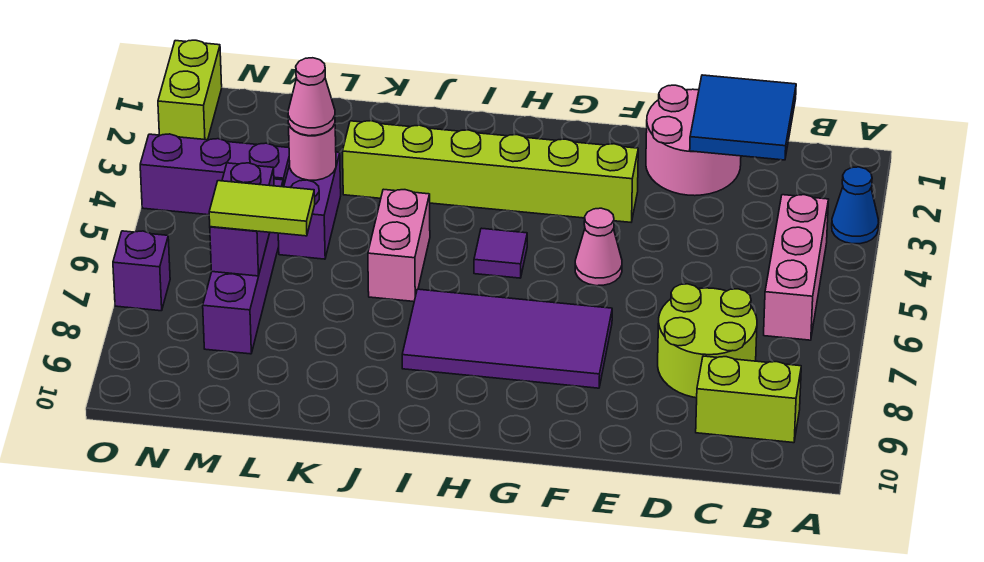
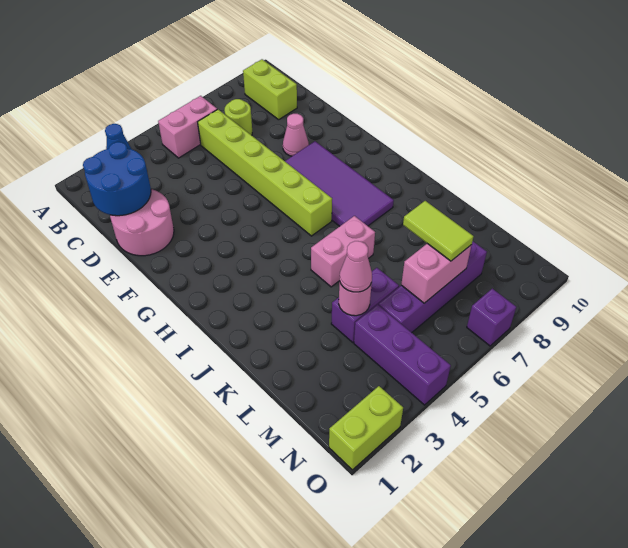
pink 1x3 brick [764,195,829,340] -> pink 1x2 brick [158,96,217,158]
blue 2x2 tile [690,75,796,160] -> blue 2x2 round brick [83,142,151,216]
lime 2x2 round brick [658,284,757,398] -> lime 1x1 round brick [224,99,252,135]
lime 1x6 brick [342,121,638,222] -> lime 1x6 brick moved to [198,109,332,236]
pink 1x1 cone [575,208,622,286] -> pink 1x1 cone moved to [283,114,309,156]
purple 1x1 tile [474,228,527,278] -> none
purple 1x2 brick [210,163,274,276] -> pink 1x2 brick [401,244,472,303]

